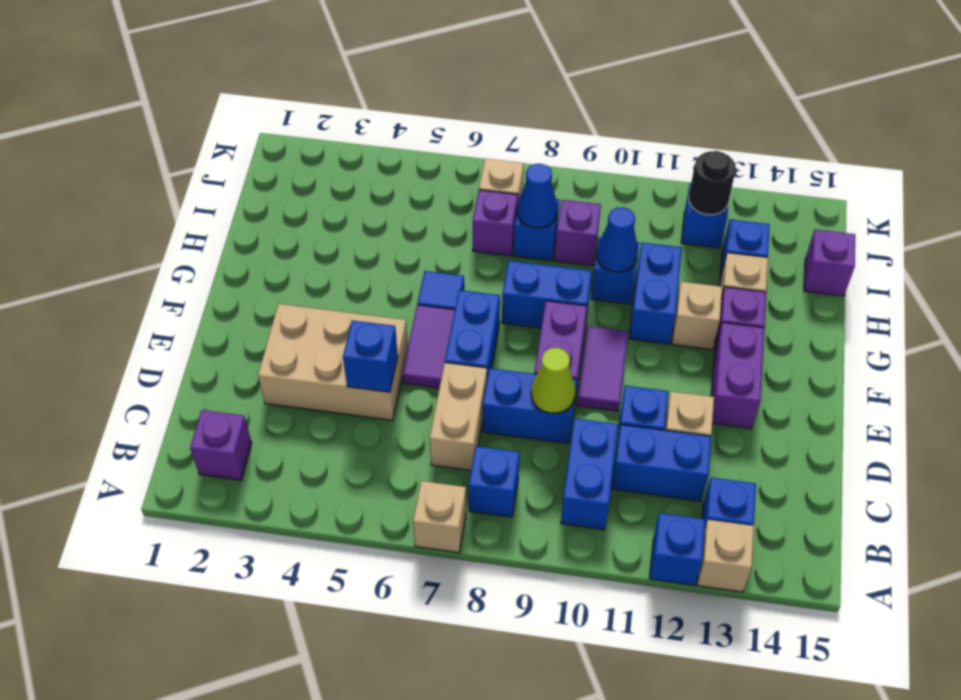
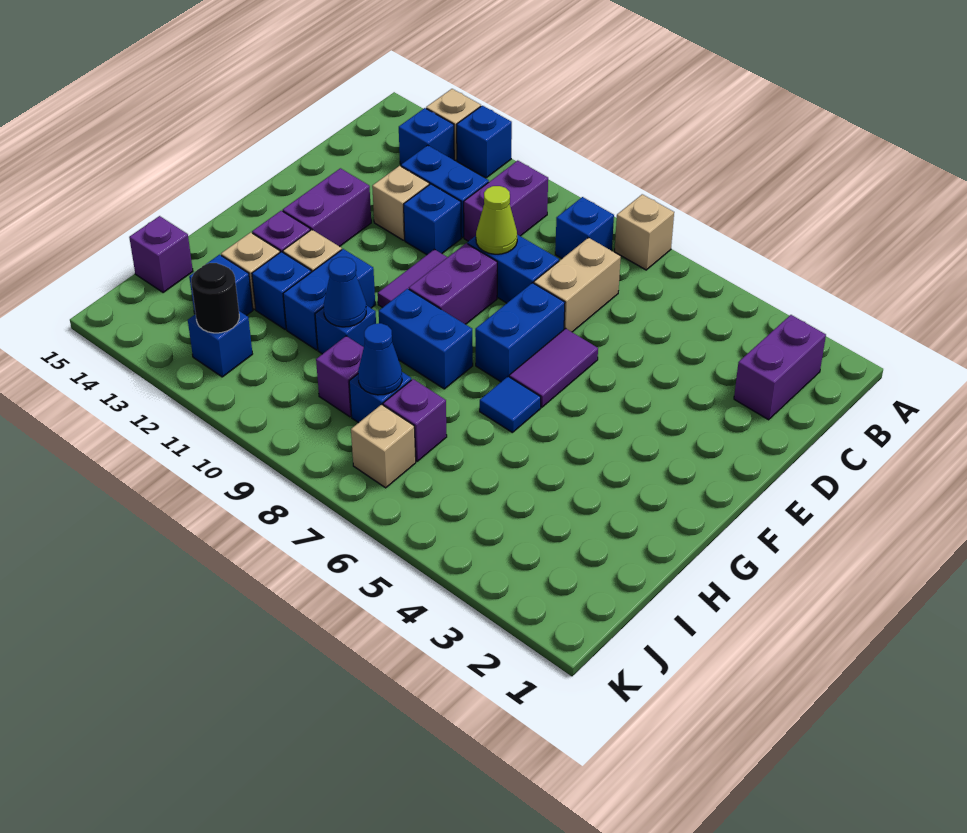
purple 1x1 brick [190,410,252,480] -> purple 1x2 brick [734,315,826,420]
blue 1x2 brick [561,418,618,530] -> purple 1x2 brick [464,161,548,241]
tan 2x3 brick [258,304,408,420] -> none
blue 1x1 brick [343,320,398,392] -> blue 1x1 brick moved to [252,252,311,330]

